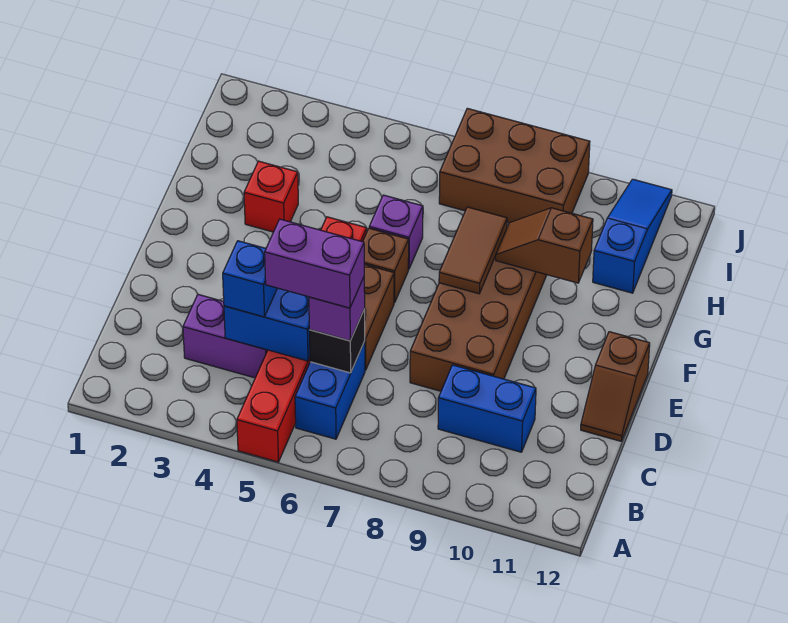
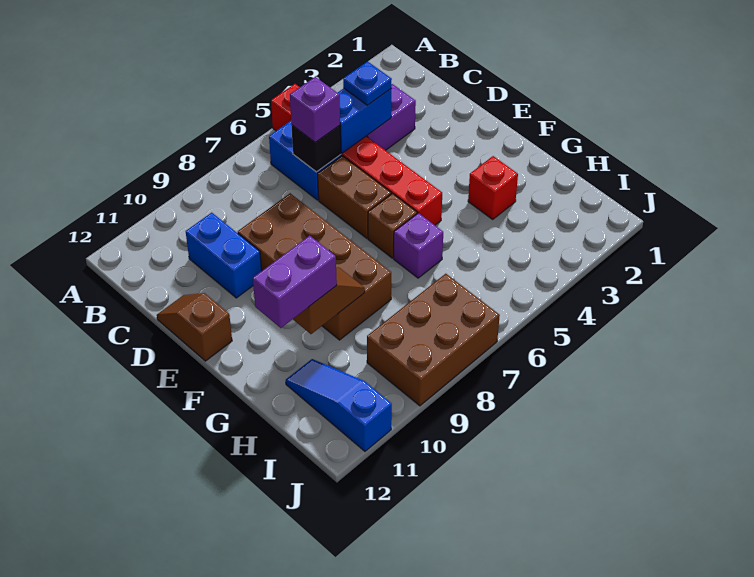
blue 1x1 brick [223,241,277,317] -> blue 1x1 plate [343,61,392,105]
purple 1x2 brick [265,219,364,308] -> purple 1x2 brick moved to [253,236,337,328]
blue 1x2 brick [438,365,536,452] -> blue 1x2 brick turned to [186,213,262,298]
brown 1x2 tile [439,207,507,294] -> none
blue 1x3 slope [593,179,672,293] -> blue 1x3 slope turned to [286,359,392,451]

